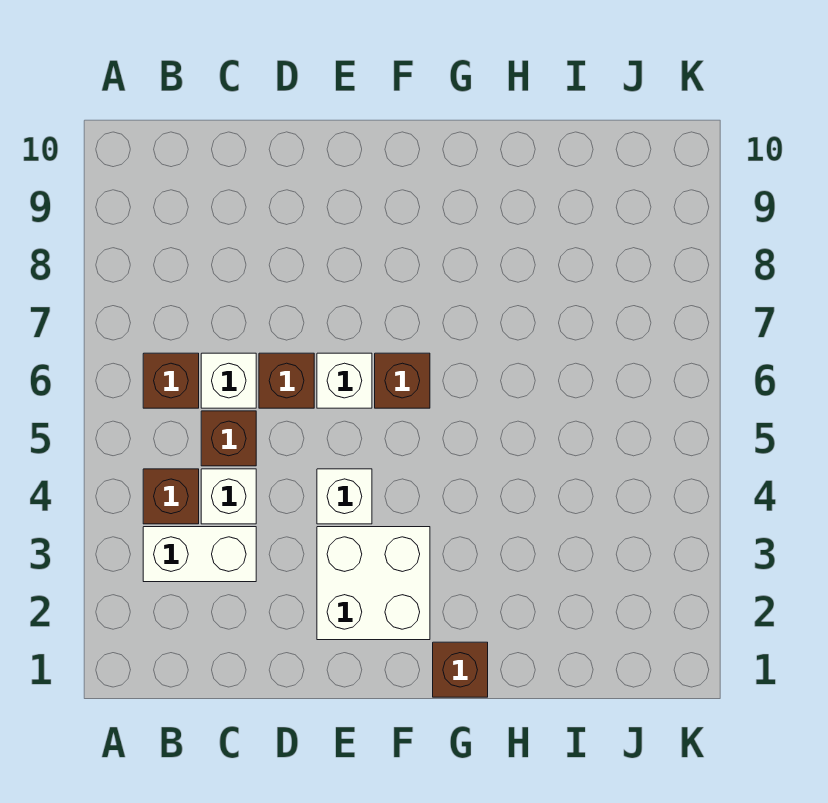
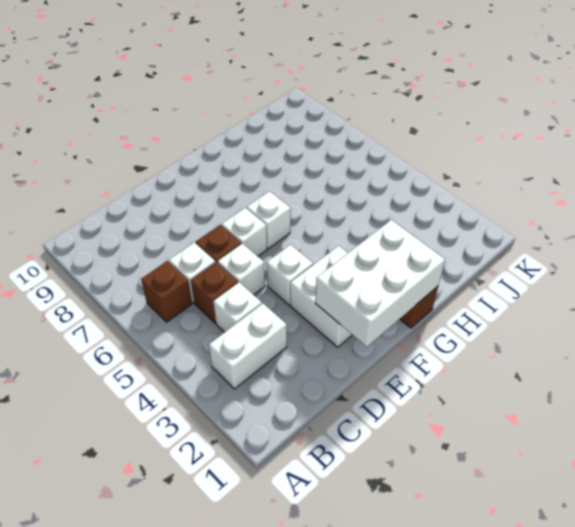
brown 1x1 brick [143,469,199,524] -> none
none -> white 1x1 brick [218,244,265,295]
none -> white 2x3 brick [315,220,445,347]
brown 1x1 brick [375,353,430,408] -> white 1x1 brick [247,191,291,249]

